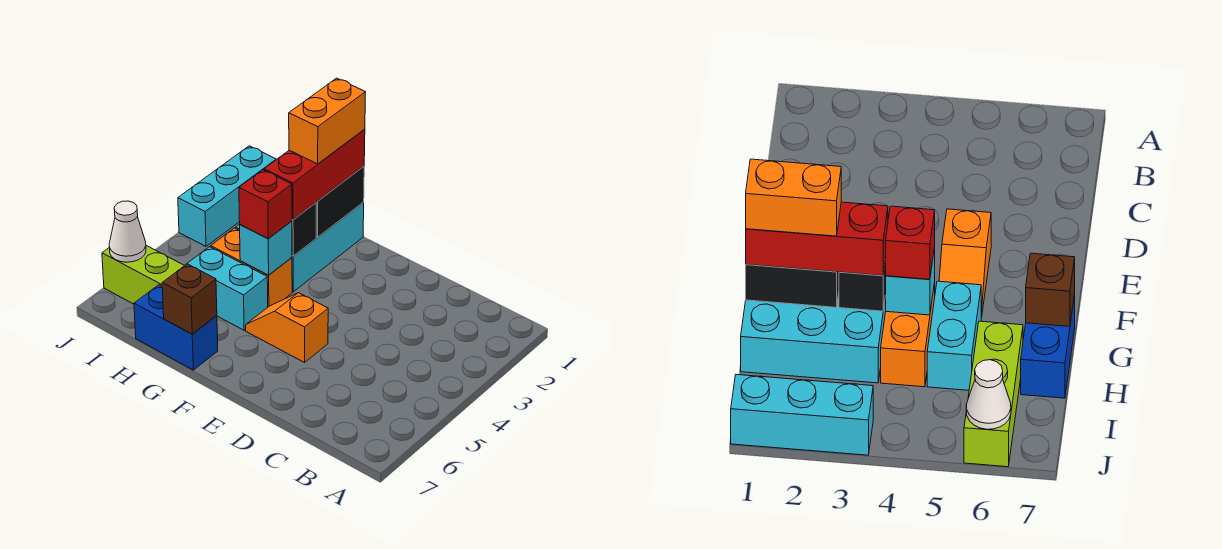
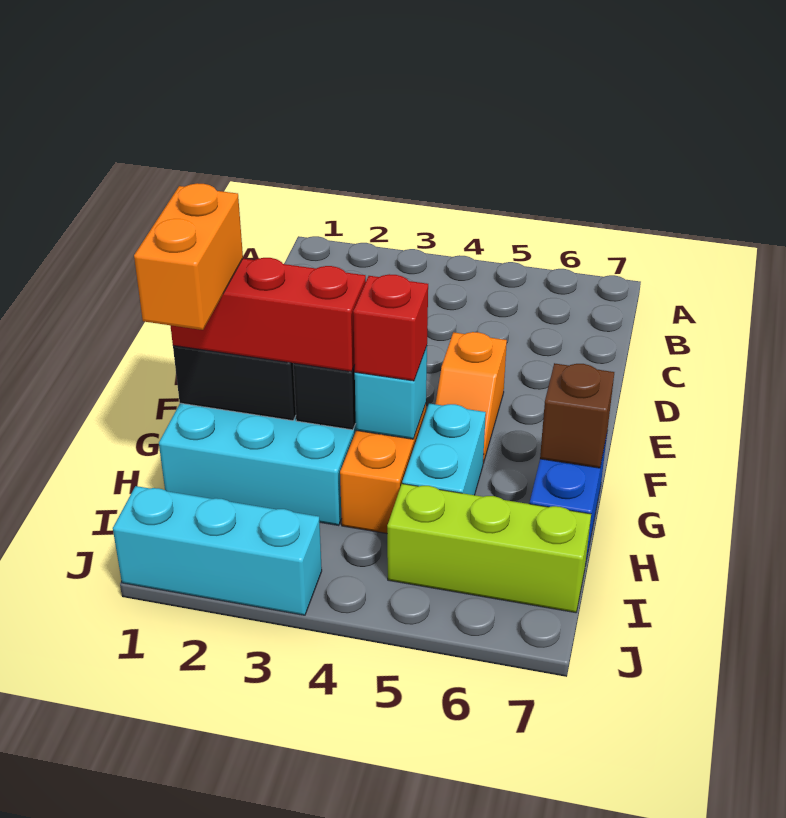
orange 1x2 brick [289,78,366,164] -> orange 1x2 brick turned to [134,183,243,330]
lime 1x3 brick [102,246,184,304] -> lime 1x3 brick turned to [387,484,591,613]
white 1x1 cone [109,201,146,262] -> none

